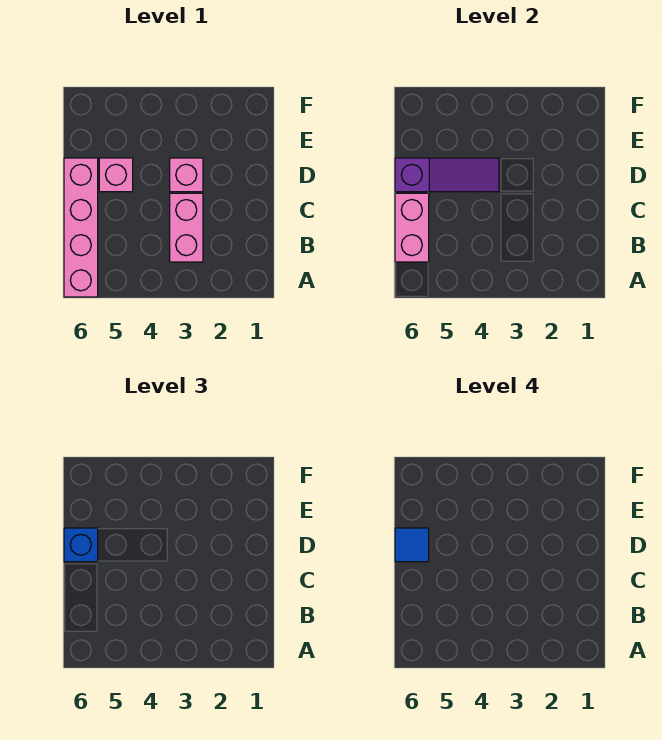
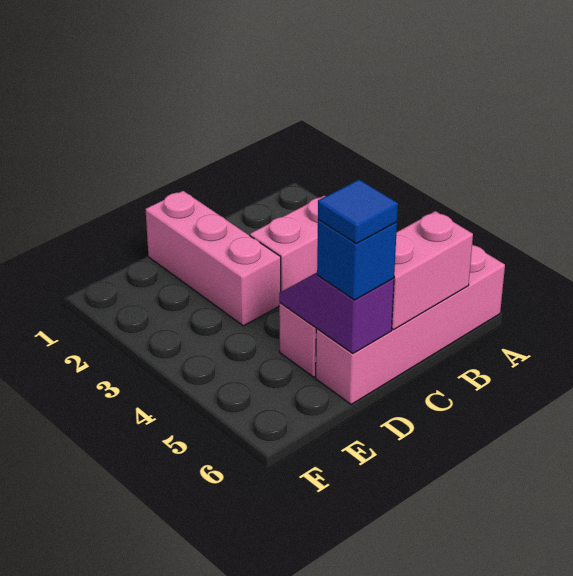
pink 1x1 brick [170,158,203,192] -> pink 1x3 brick [145,191,281,326]
purple 1x3 slope [395,158,499,192] -> purple 1x2 slope [279,273,394,354]

